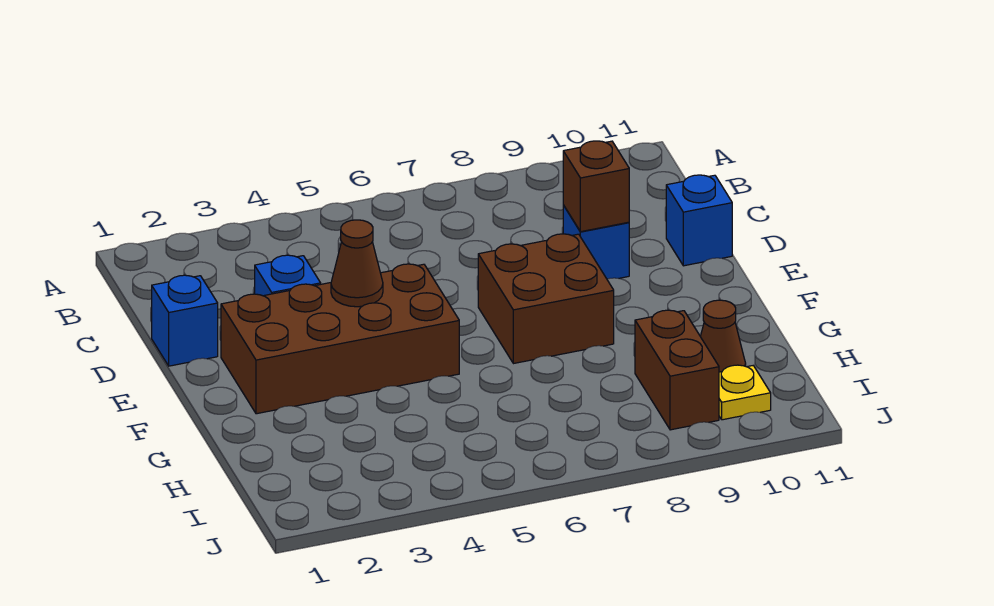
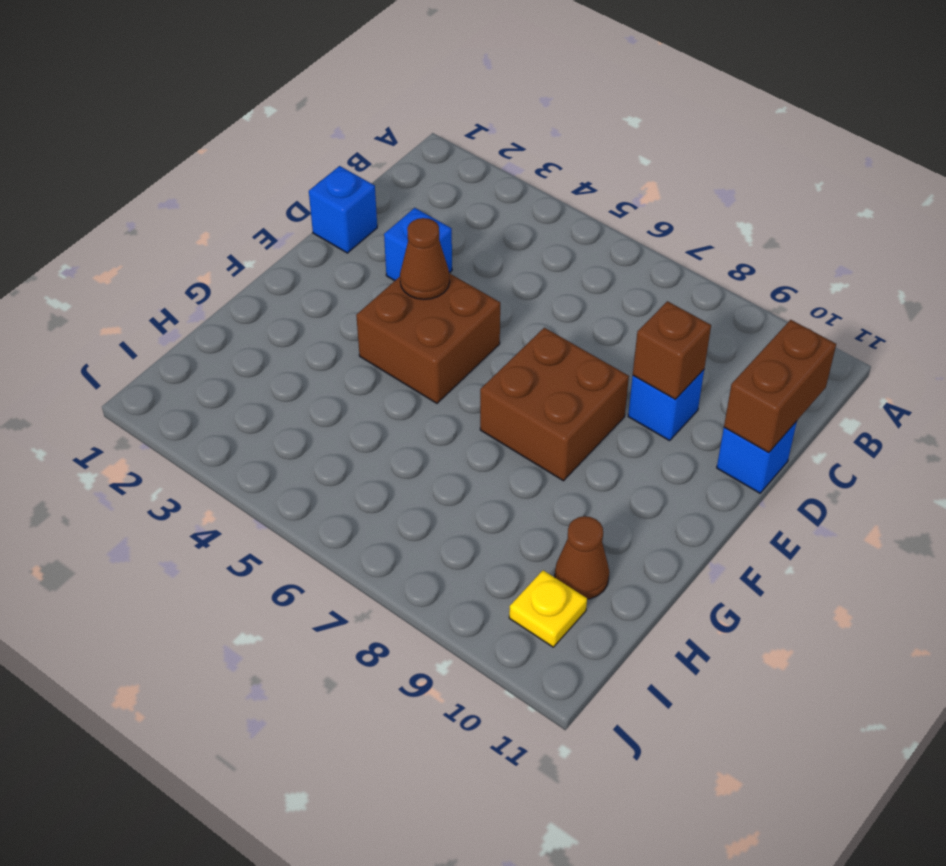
brown 2x4 brick [221,264,459,414] -> brown 2x2 brick [356,274,500,403]
brown 1x2 brick [635,310,719,430] -> brown 1x2 brick moved to [724,320,836,453]

